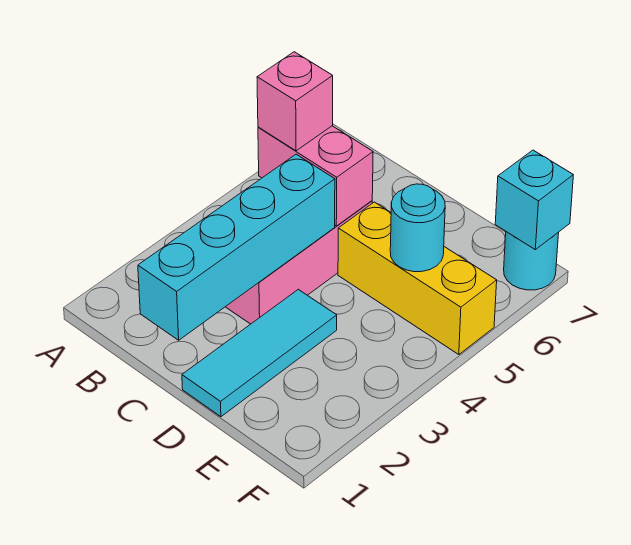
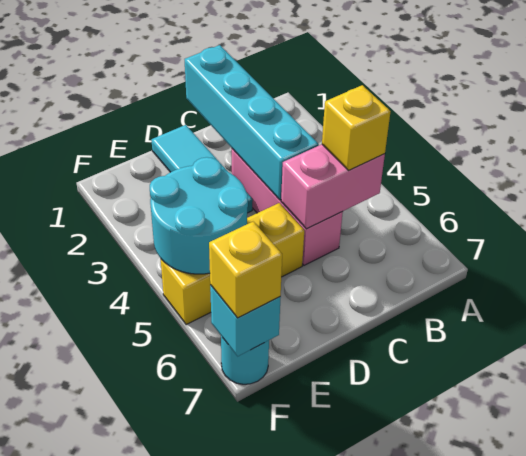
pink 1x1 brick [257,52,333,151] -> yellow 1x1 brick [322,85,391,170]
cyan 1x1 round brick [390,184,445,272] -> cyan 2x2 round brick [150,157,248,274]
none -> yellow 1x1 brick [209,222,282,318]

